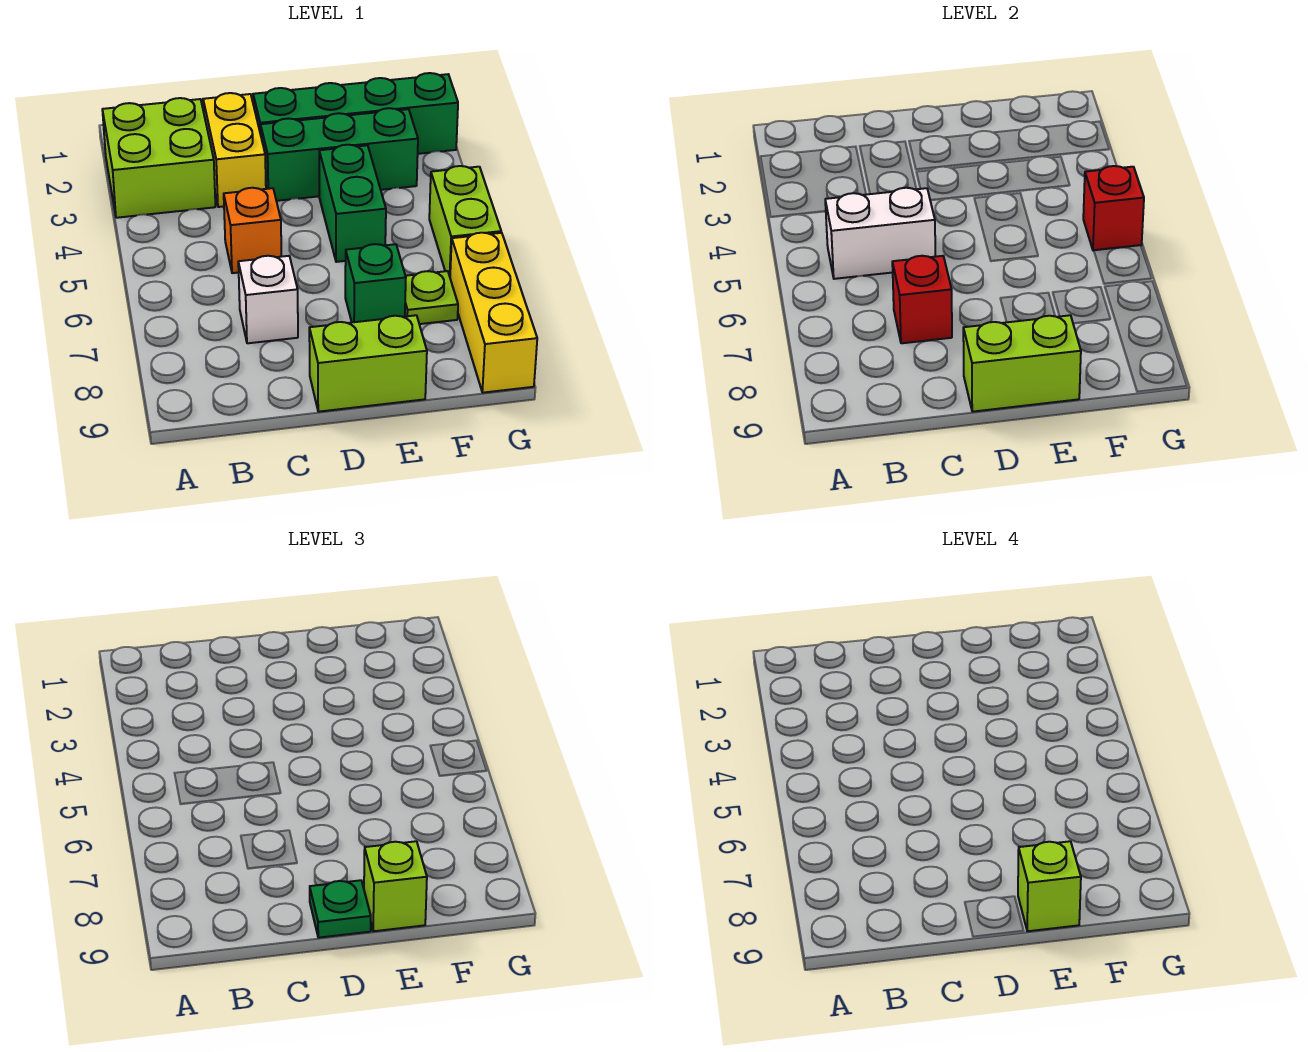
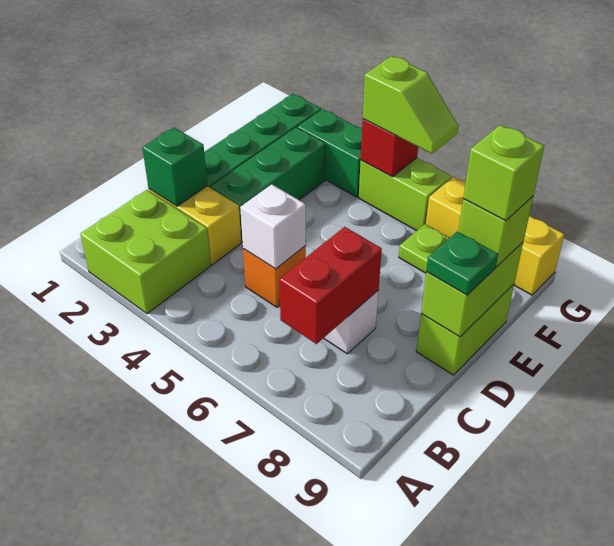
white 1x2 brick [825,188,935,279] -> white 1x1 brick [240,184,306,269]
red 1x1 brick [892,256,952,343] -> red 1x2 brick [279,227,382,344]
green 1x2 brick [319,145,386,262] -> green 1x2 brick moved to [297,109,362,197]
green 1x1 brick [345,244,406,322] -> green 1x1 brick moved to [142,127,207,206]
none -> lime 1x2 slope [363,56,458,154]

